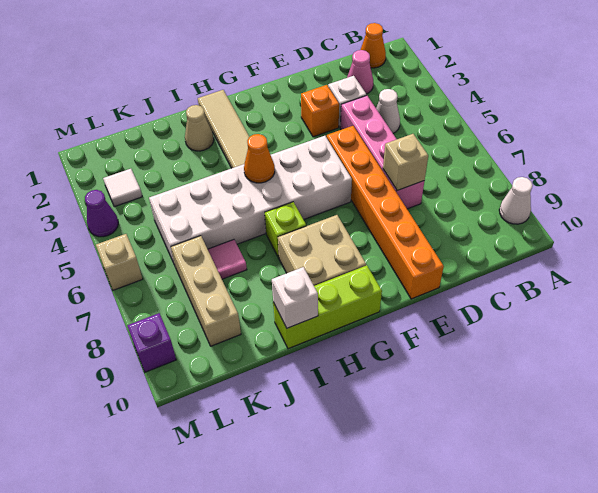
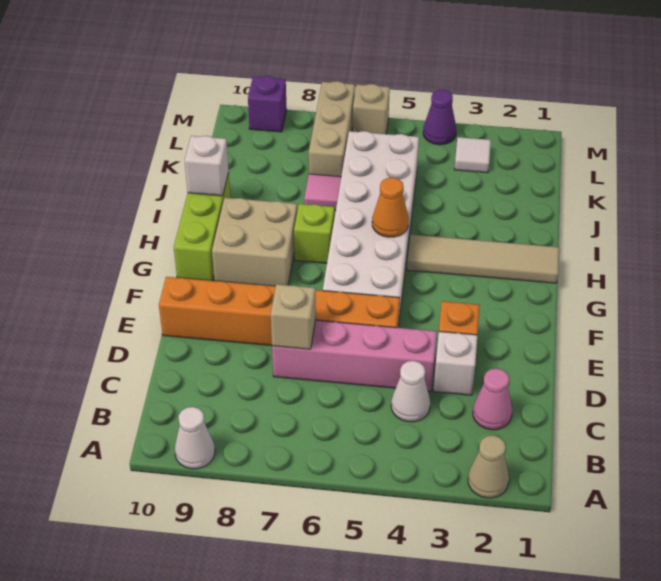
orange 1x1 cone [361,23,386,68] -> none
tan 1x1 cone [185,105,214,151] -> tan 1x1 cone moved to [468,436,509,498]
tan 1x3 brick [171,236,241,346] -> tan 1x3 brick turned to [309,81,355,177]

